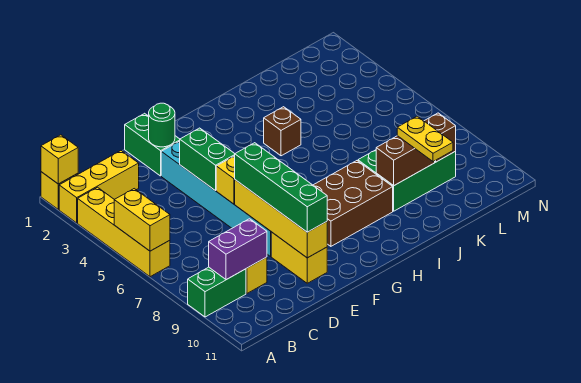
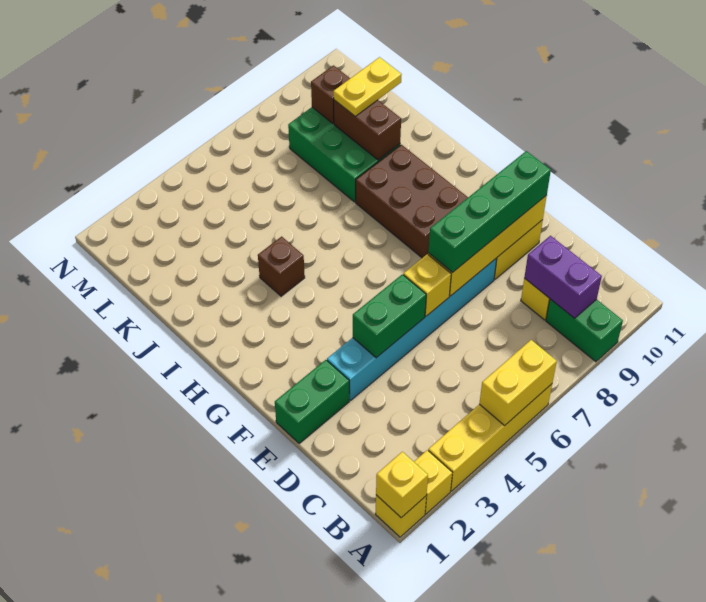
yellow 1x3 brick [59,151,139,223] -> yellow 1x1 brick [414,450,452,514]
green 1x1 round brick [149,103,175,147] -> none

